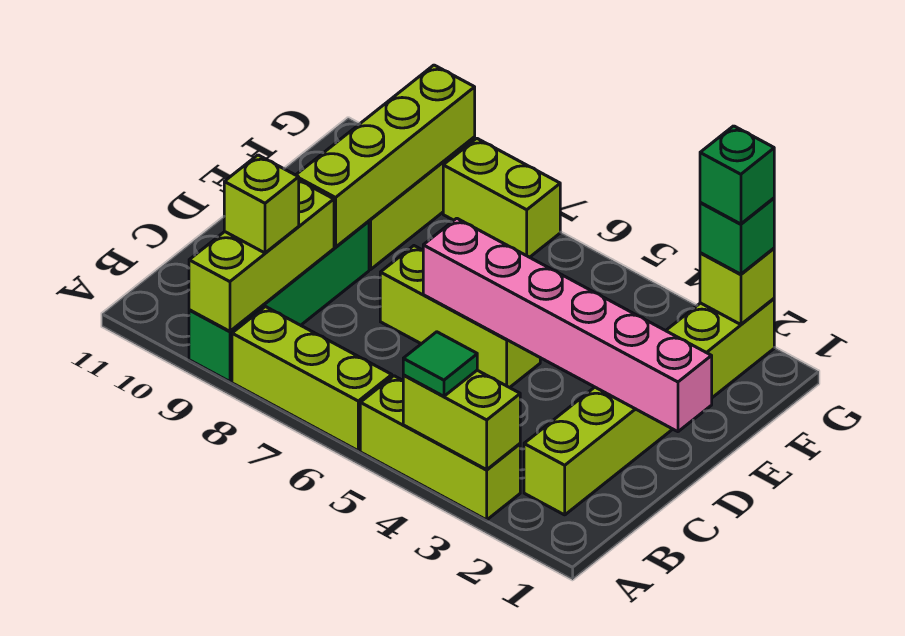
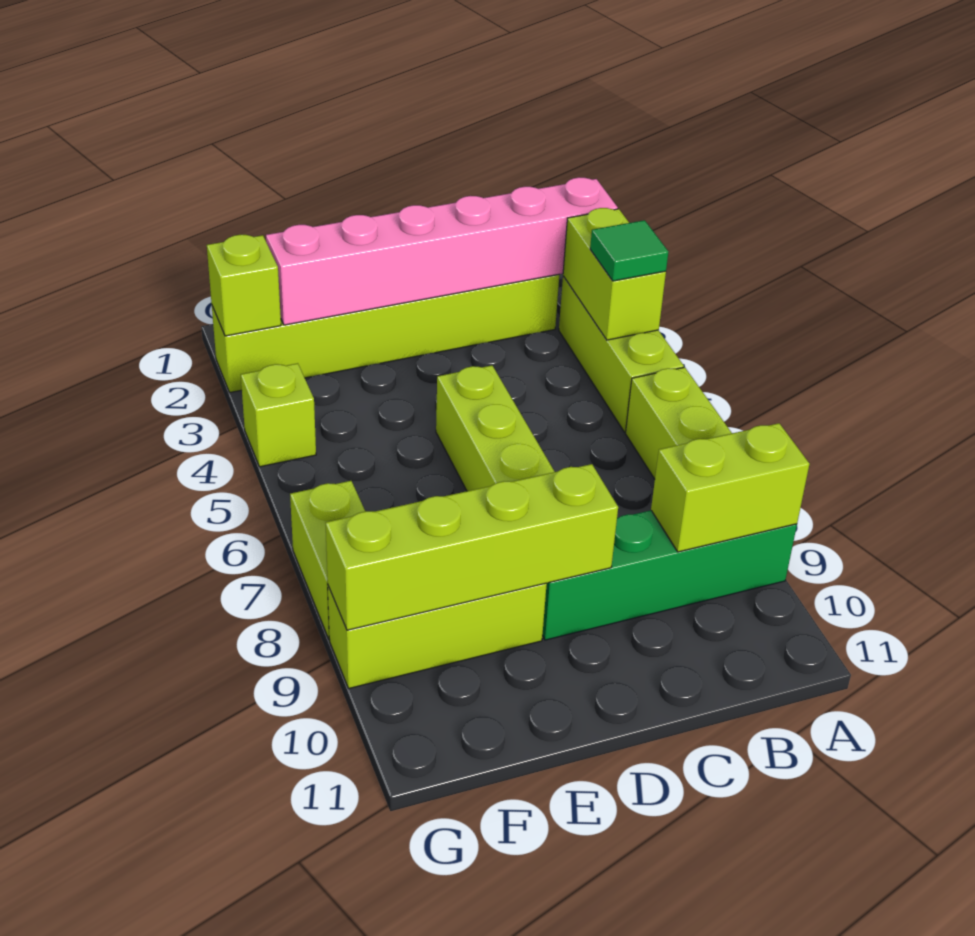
lime 1x3 brick [189,180,334,331] -> lime 1x2 brick [651,423,809,552]
lime 1x1 brick [224,155,299,253] -> lime 1x1 brick moved to [241,363,316,467]
pink 1x6 brick [423,218,712,432] -> pink 1x6 brick turned to [266,177,618,325]
green 1x1 brick [700,198,774,274] -> none
green 1x1 brick [700,126,774,224] -> none

